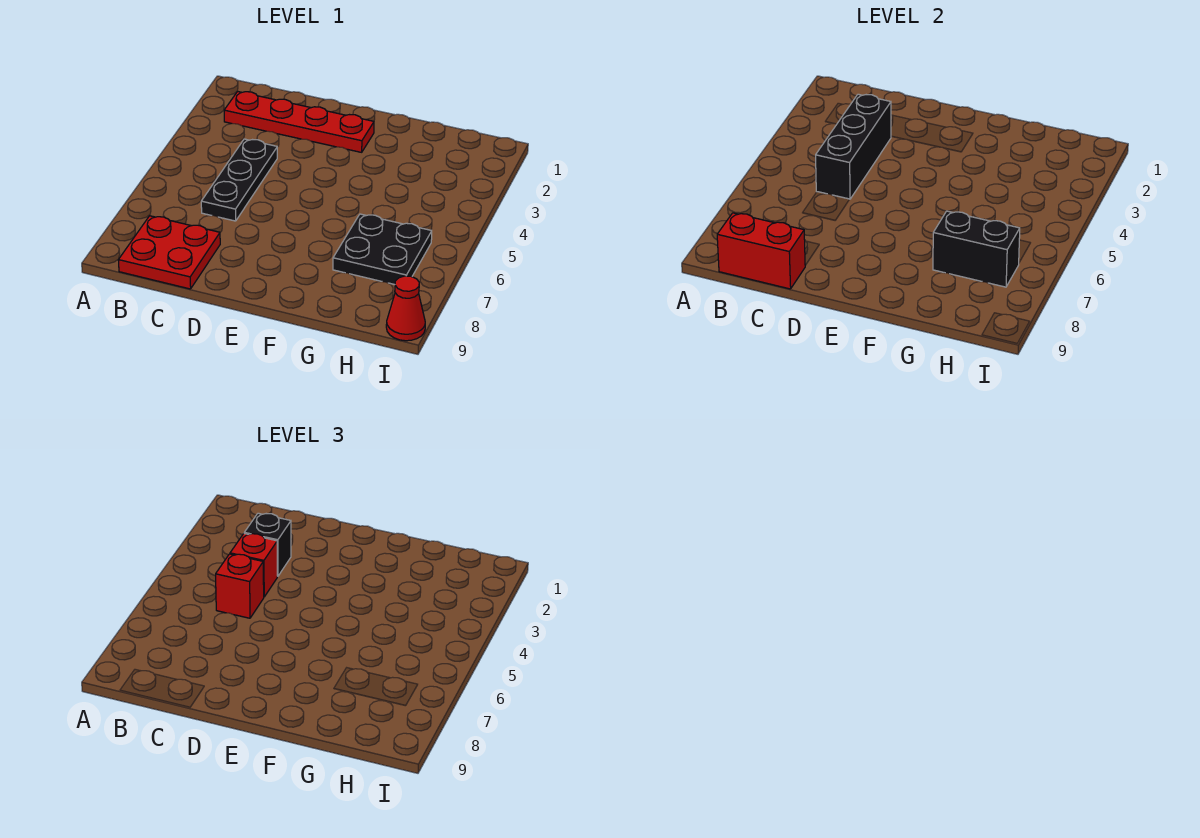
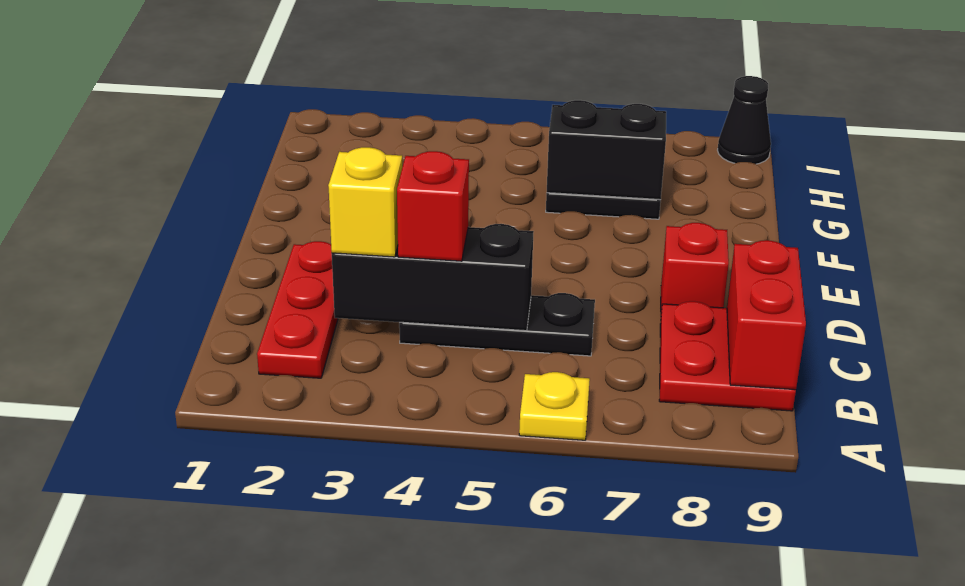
none -> yellow 1x1 plate [519,372,590,440]
red 1x4 plate [224,91,374,152] -> red 1x3 plate [257,241,338,378]
black 1x1 brick [244,513,291,576] -> yellow 1x1 brick [328,147,402,257]
red 1x1 brick [216,554,264,618] -> red 1x1 brick moved to [661,223,729,313]
black 1x2 brick [933,211,1020,287] -> black 1x2 brick turned to [547,100,666,200]
red 1x1 cone [386,276,425,341] -> black 1x1 cone [718,76,771,164]

